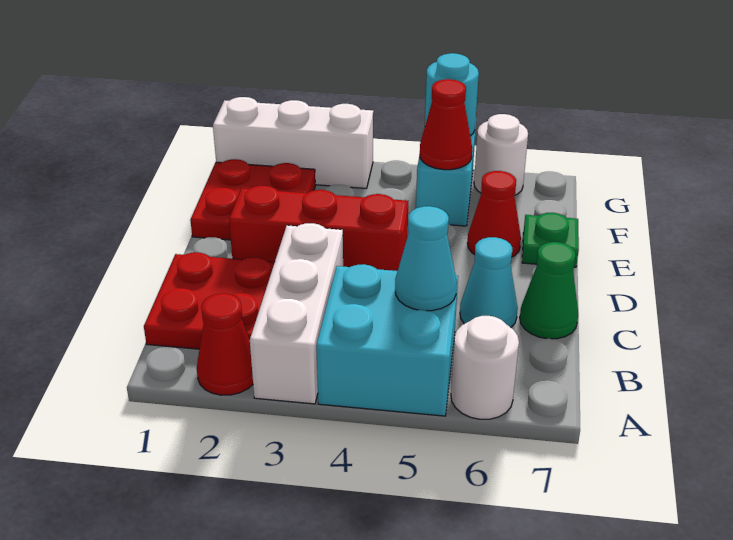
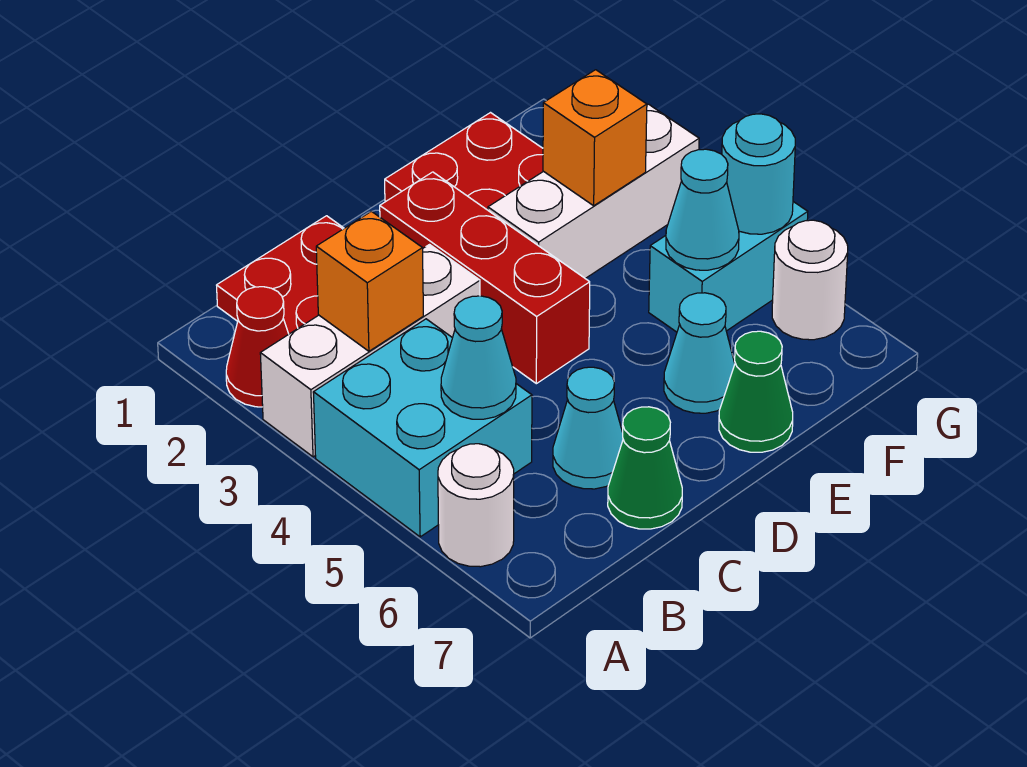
none -> orange 1x1 brick [316,211,423,351]
red 1x1 cone [468,171,521,257] -> cyan 1x1 cone [664,293,735,413]
green 1x1 plate [522,213,579,267] -> green 1x1 cone [719,331,793,452]
none -> orange 1x1 brick [543,70,647,206]
red 1x1 cone [420,79,472,170] -> cyan 1x1 cone [666,149,739,270]
white 1x3 brick [213,97,373,188] -> white 1x3 brick turned to [488,104,699,279]

